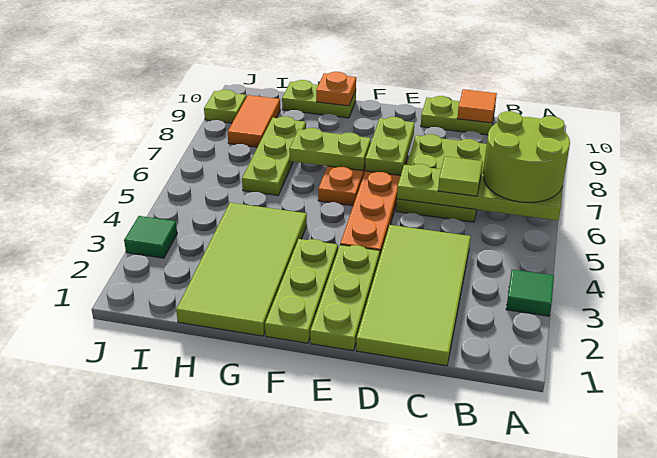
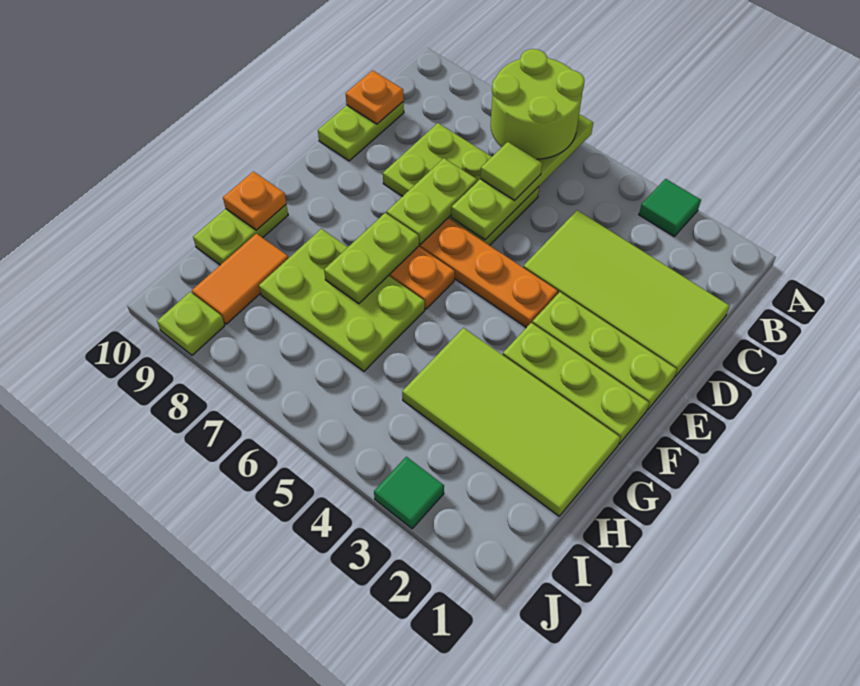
orange 1x1 tile [457,89,497,123] -> orange 1x1 plate [346,70,404,124]
lime 1x2 plate [365,117,414,176] -> lime 1x2 plate turned to [387,158,477,244]
lime 1x3 plate [242,116,306,195] -> lime 2x3 plate [259,229,425,371]
orange 1x2 tile [228,95,280,147] -> orange 1x2 tile turned to [192,234,288,324]

